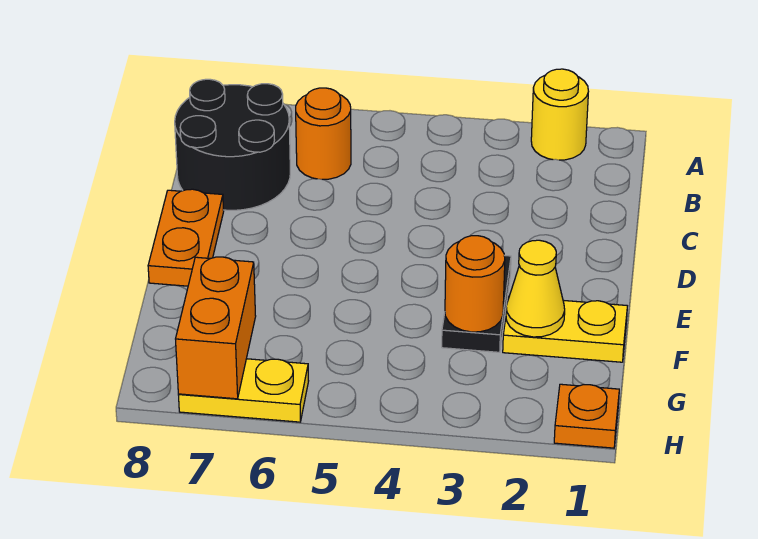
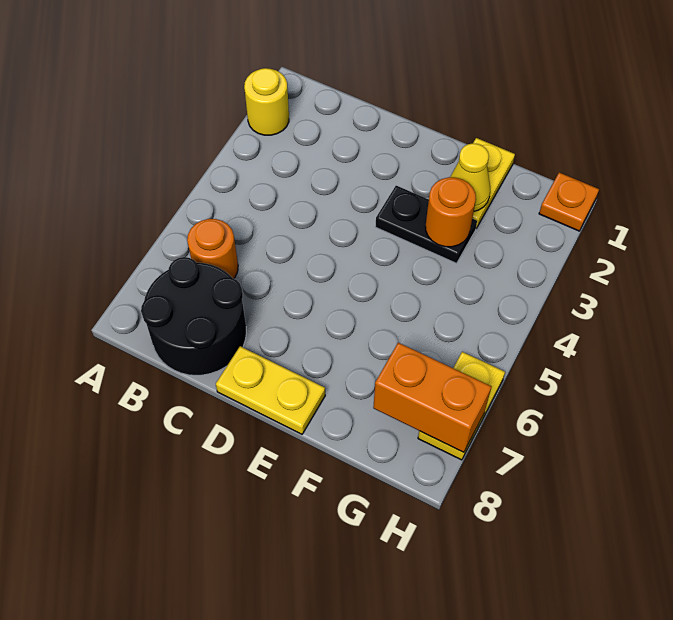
orange 1x2 plate [148,189,224,286] -> yellow 1x2 plate [216,346,325,434]

